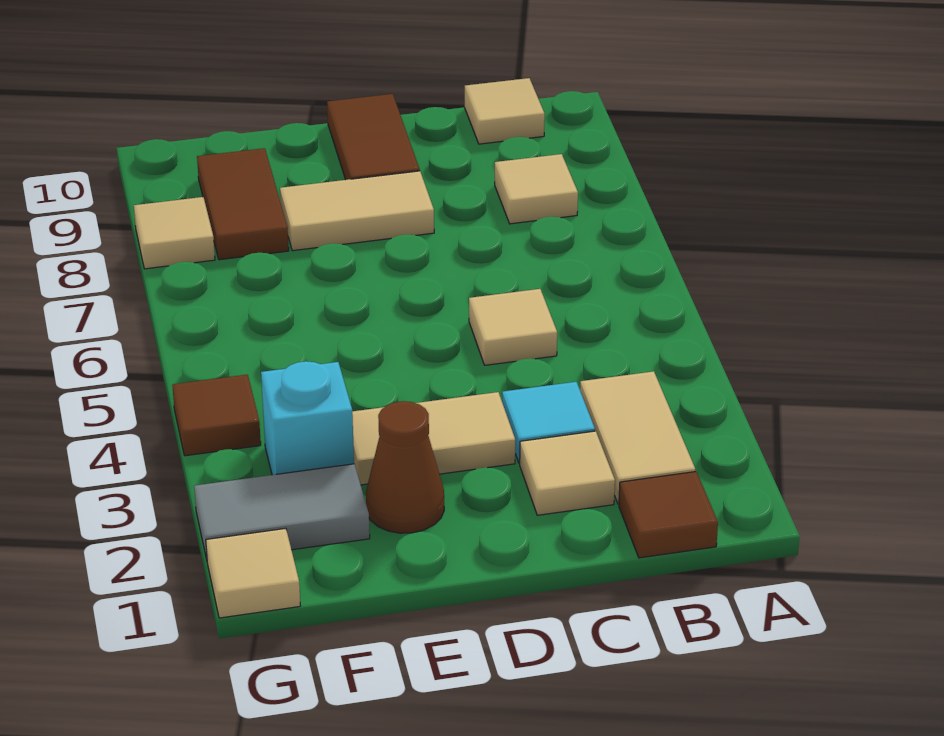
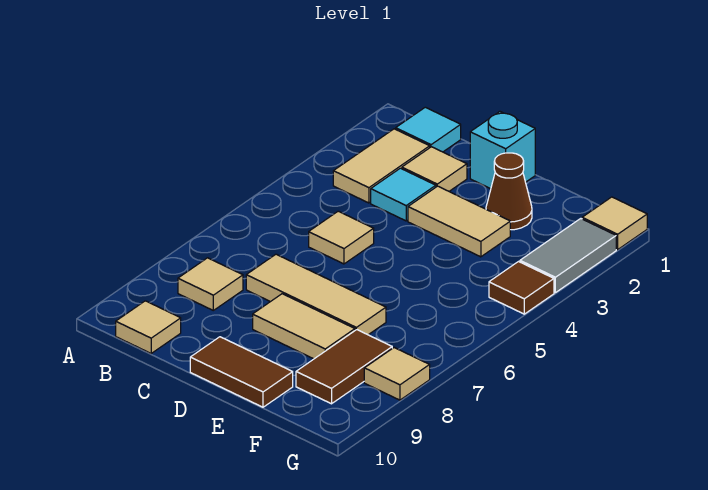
brown 1x1 tile [619,472,718,558] -> cyan 1x1 tile [396,107,461,152]
none -> tan 1x3 tile [246,254,386,335]
brown 1x2 tile [327,94,420,180] -> brown 1x2 tile turned to [190,337,293,407]
grey 1x2 tile [194,464,370,559] -> grey 1x2 tile turned to [520,219,616,293]
cyan 1x1 brick [261,361,354,475] -> cyan 1x1 brick moved to [470,112,535,189]

